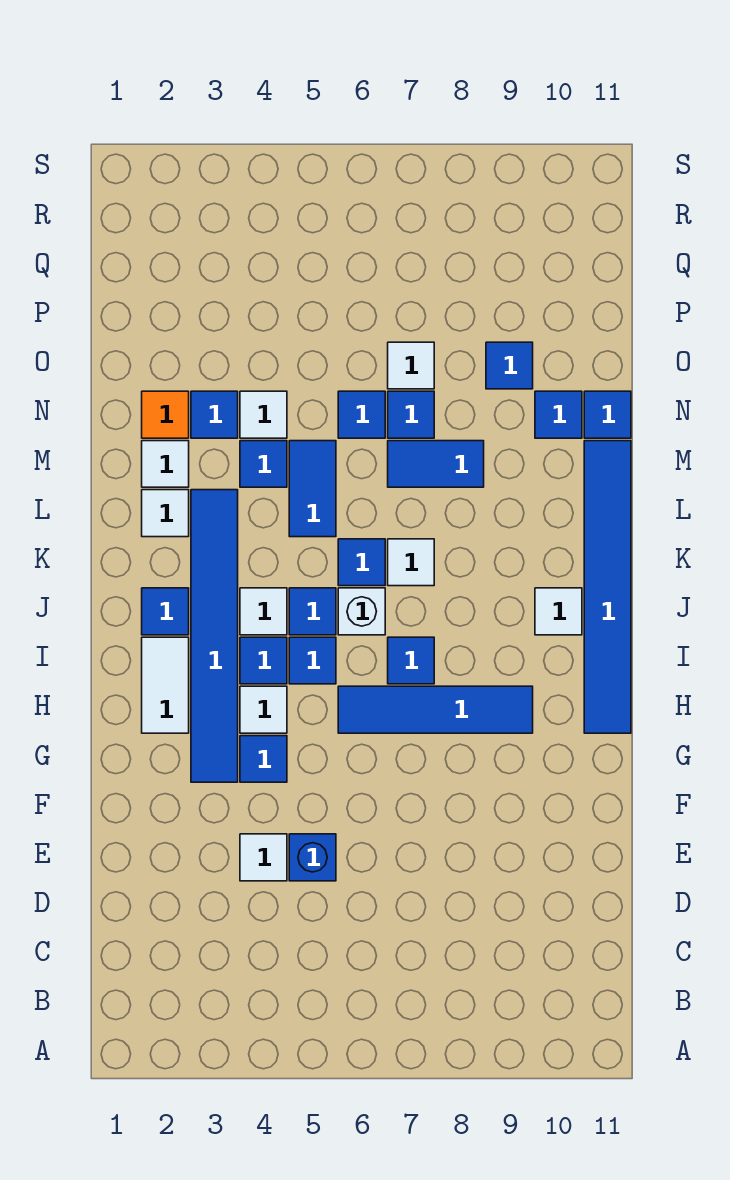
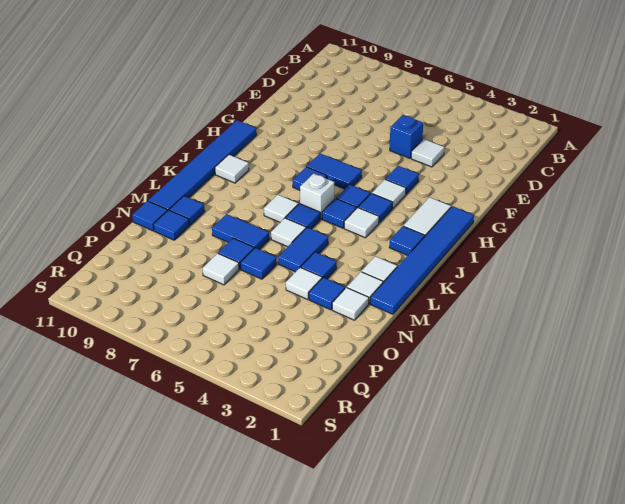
blue 1x6 tile [191,490,238,782] -> blue 1x6 tile moved to [370,206,474,314]
blue 1x4 tile [338,686,533,733] -> blue 1x2 tile [307,154,362,189]
none -> white 1x1 tile [271,218,306,247]
orange 1x1 tile [142,391,189,438] -> white 1x1 tile [332,288,369,320]
blue 1x1 tile [486,342,533,389] -> blue 1x1 tile moved to [169,196,205,226]

